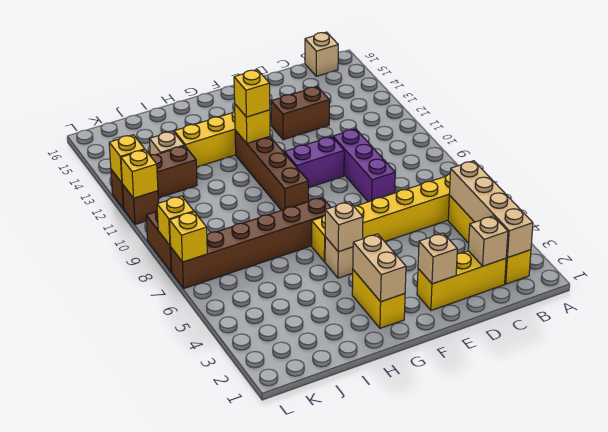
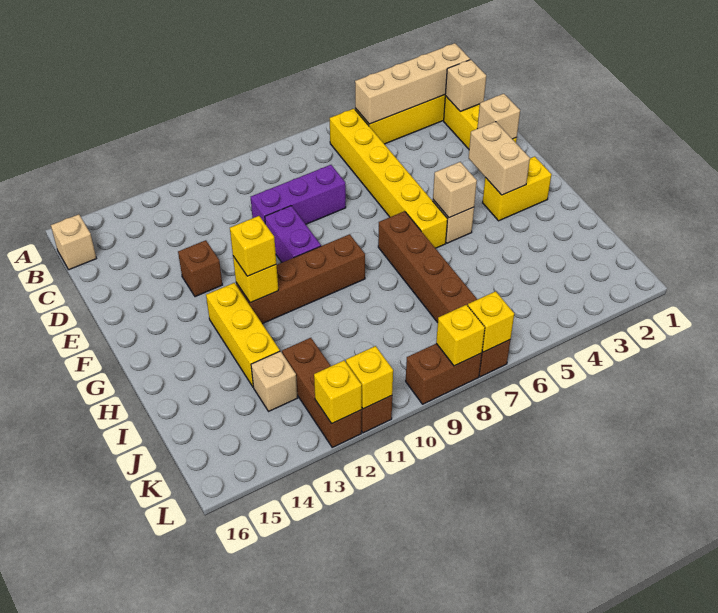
brown 1x2 brick [271,87,329,140] -> brown 1x1 brick [178,240,222,297]
tan 1x2 brick [353,234,406,302] -> tan 1x2 brick turned to [469,122,530,195]

